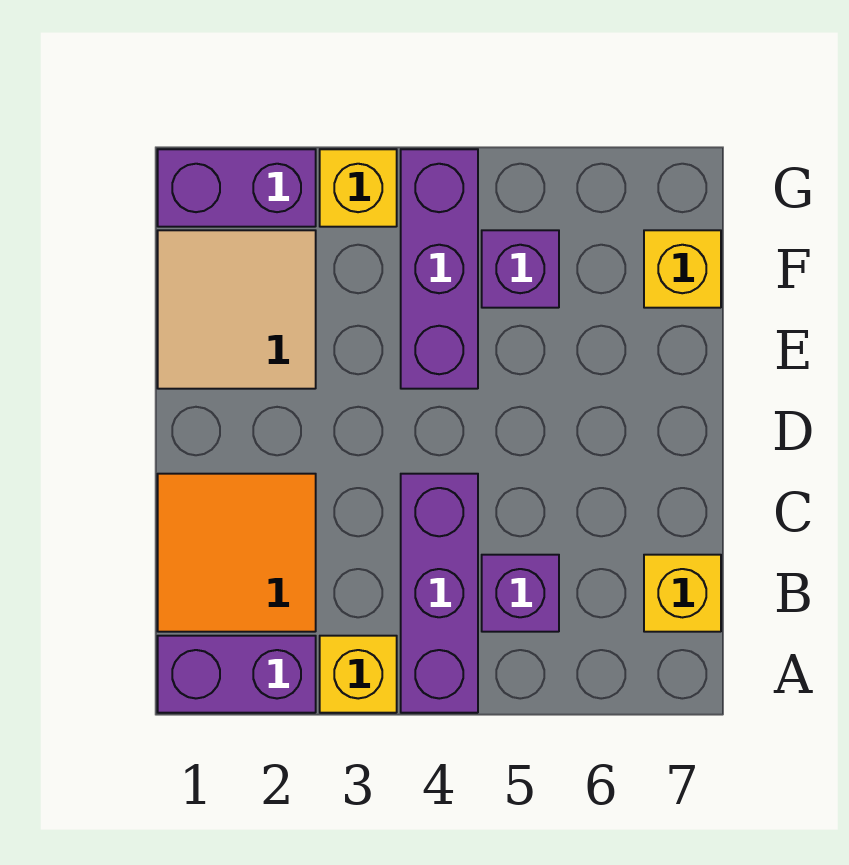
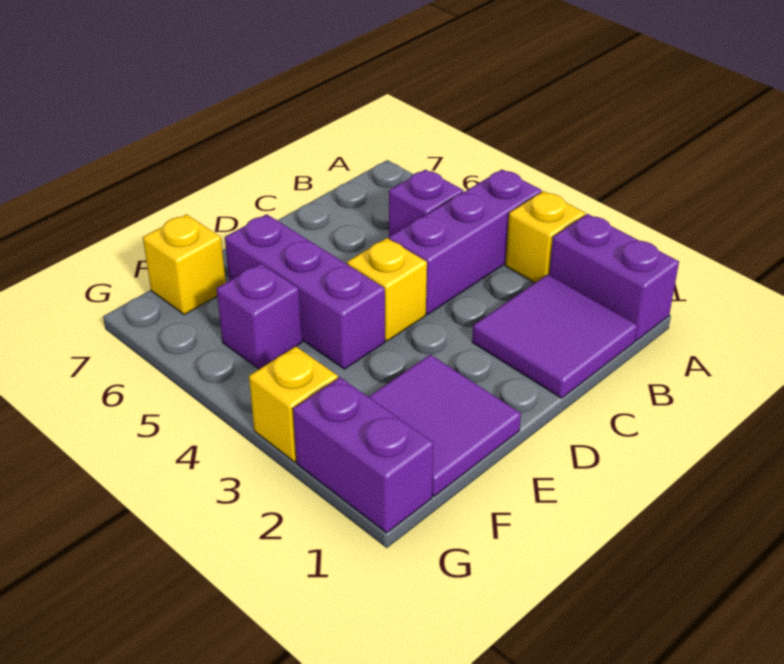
orange 2x2 tile [158,474,316,632] -> purple 2x2 tile [472,274,637,398]
yellow 1x1 brick [644,555,721,632] -> yellow 1x1 brick moved to [347,238,427,341]
tan 2x2 tile [158,230,316,389] -> purple 2x2 tile [369,355,521,496]
purple 1x3 brick [401,149,478,389] -> purple 1x3 brick turned to [225,214,385,369]

